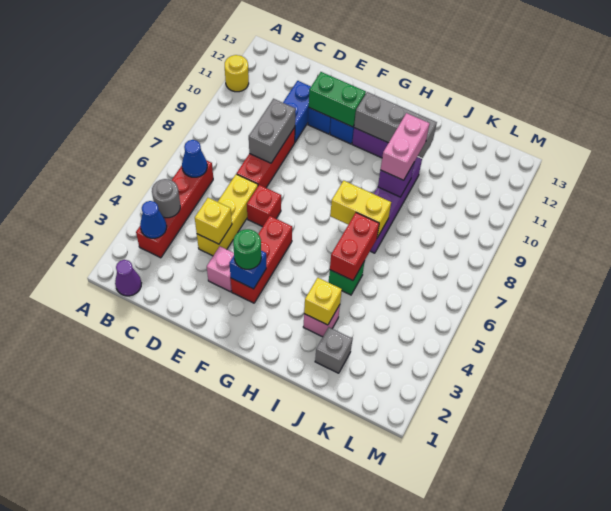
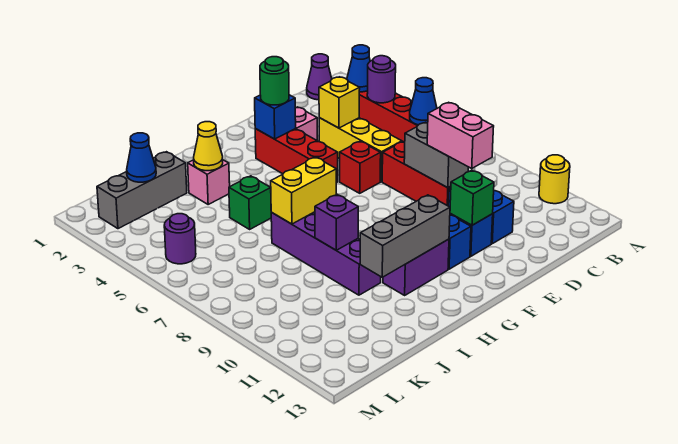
grey 1x1 round brick [152,179,180,218] -> purple 1x1 round brick [367,56,396,103]
green 1x2 brick [309,72,366,127] -> green 1x1 brick [450,170,494,225]
yellow 1x1 brick [304,278,342,325] -> yellow 1x1 cone [194,122,223,171]
red 1x2 brick [330,213,379,281] -> none
pink 1x2 brick [380,113,430,180] -> pink 1x2 brick moved to [427,102,494,168]
grey 1x1 brick [315,327,352,373] -> grey 1x3 brick [97,152,187,229]
none -> blue 1x1 cone [127,133,156,182]
none -> purple 1x1 round brick [164,214,196,264]

